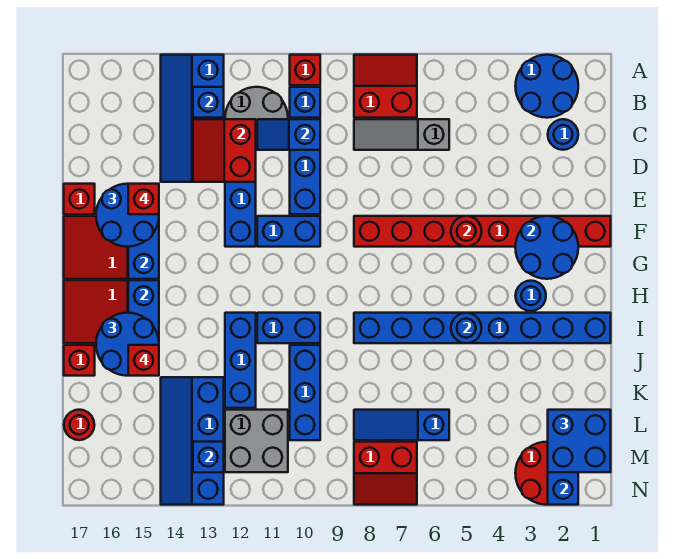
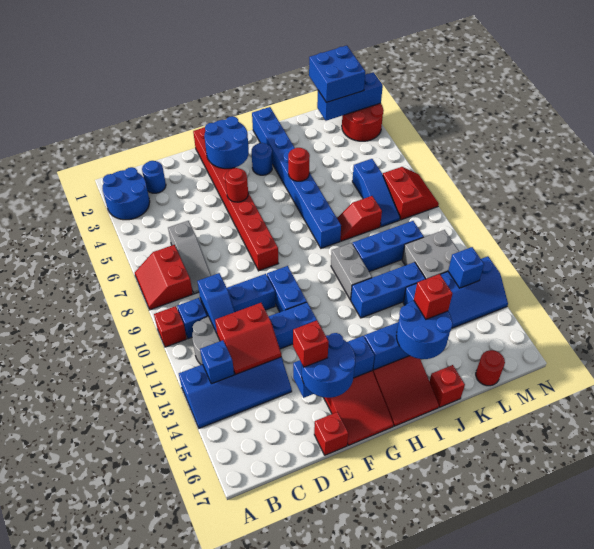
blue 1x1 round brick [451,313,482,343] -> red 1x1 round brick [288,148,310,181]
blue 1x2 brick [257,313,320,343] -> grey 1x2 brick [331,243,372,300]
none -> red 1x2 slope [337,196,382,241]

